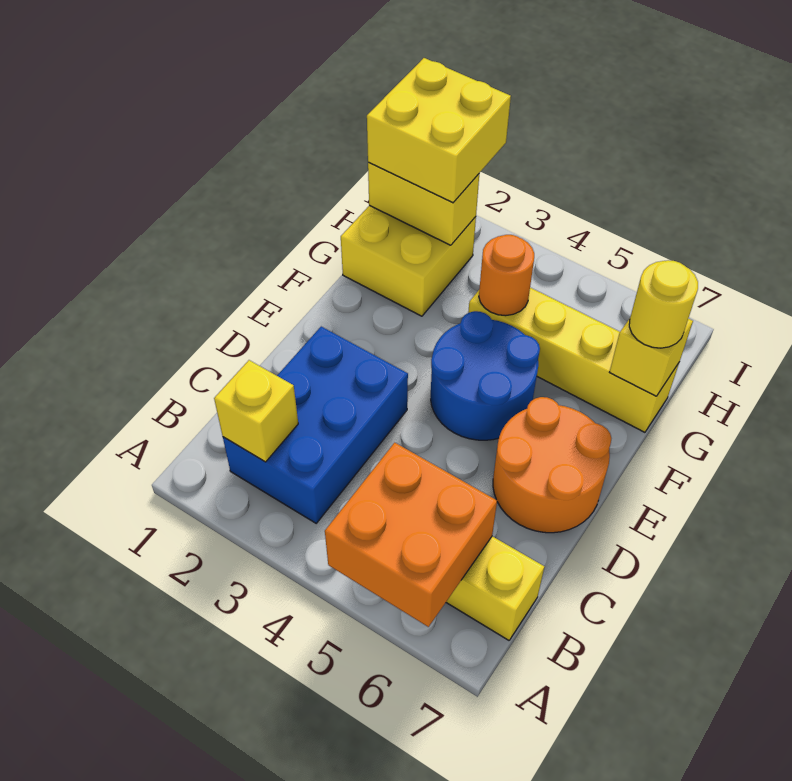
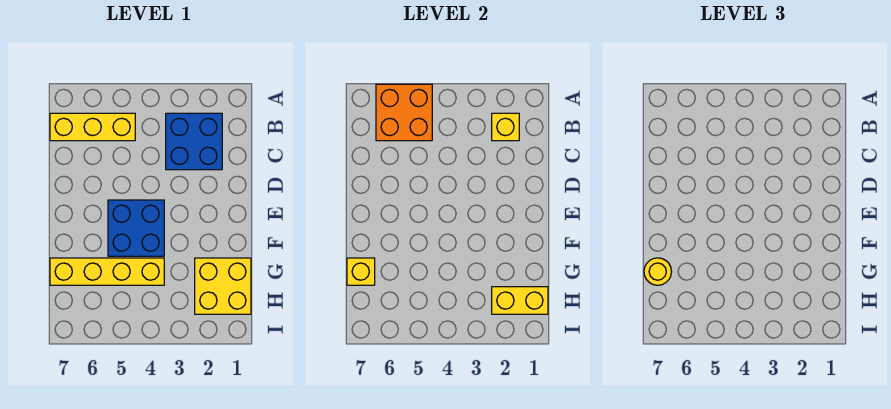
blue 2x3 brick [223,327,408,523] -> blue 2x2 brick [166,113,222,170]
orange 2x2 round brick [493,397,611,533] -> none
blue 2x2 round brick [431,311,540,440] -> blue 2x2 brick [108,200,164,256]
orange 1x1 round brick [479,235,534,316] -> none
yellow 2x2 brick [367,58,511,203] -> none

